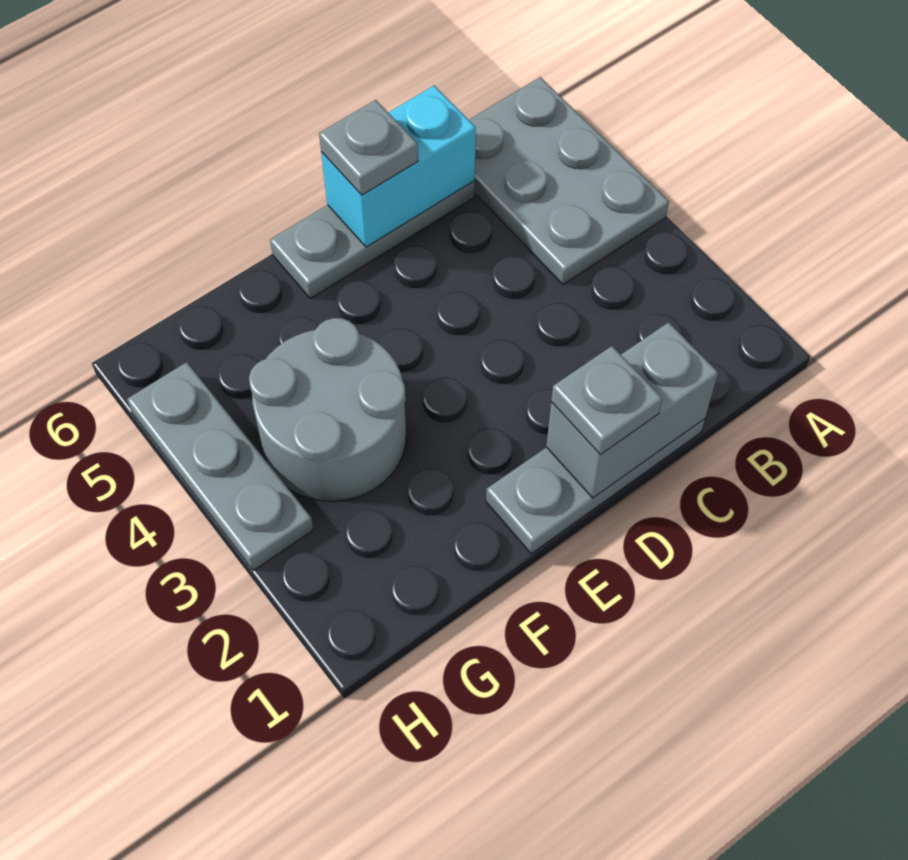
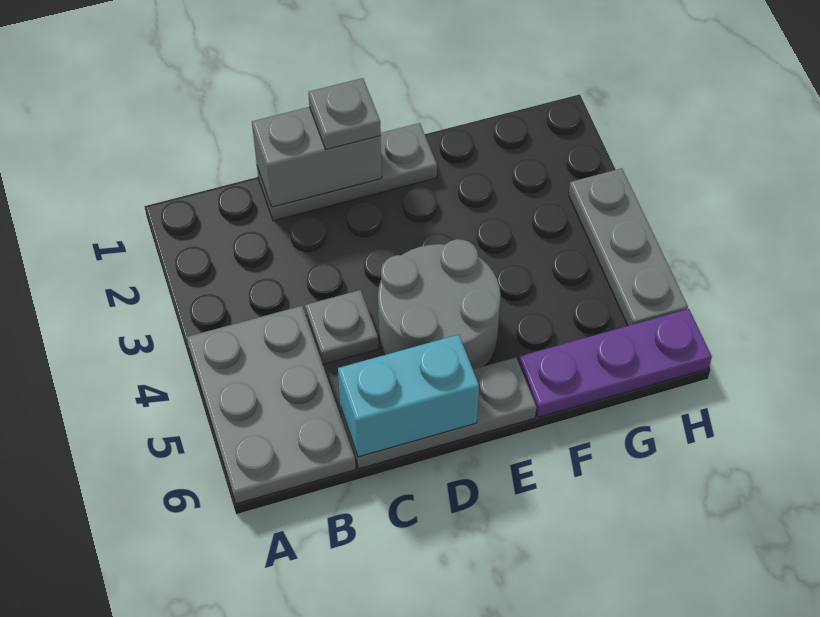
grey 1x1 plate [319,100,418,195] -> grey 1x1 plate moved to [305,290,378,364]
grey 2x2 round brick [249,318,406,501] -> grey 2x2 round brick moved to [378,239,501,369]
none -> purple 1x3 plate [518,309,712,417]

